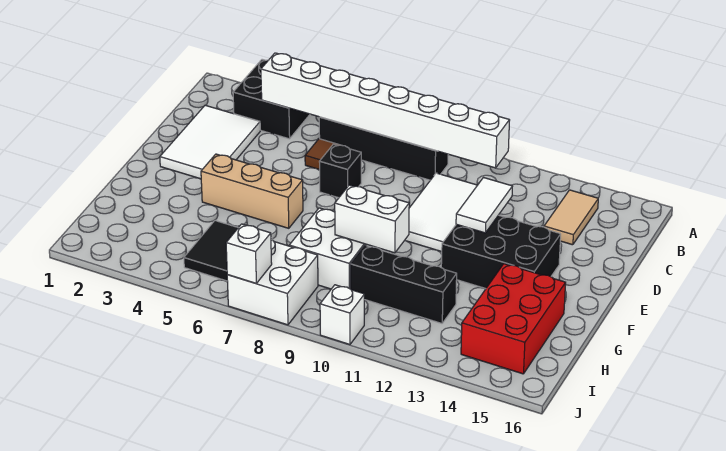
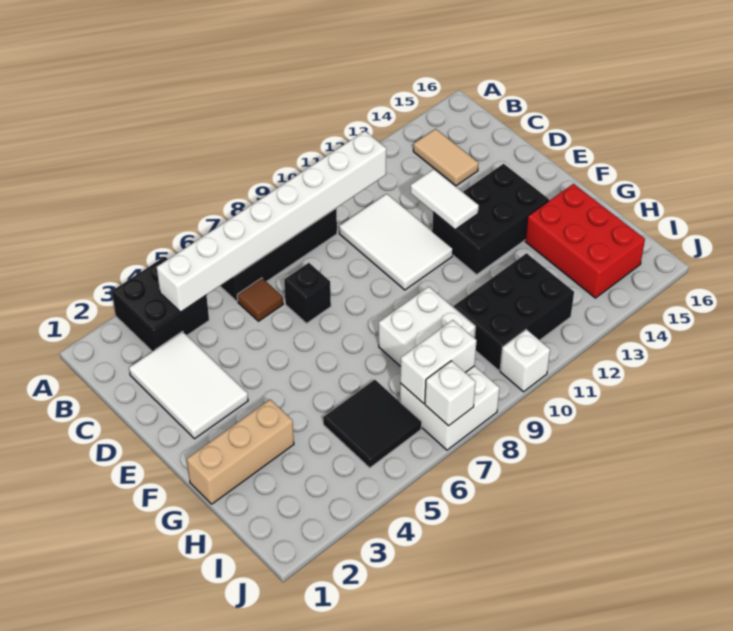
tan 1x3 brick [201,154,303,228] -> tan 1x3 brick moved to [187,399,294,504]
white 1x2 brick [335,185,409,253] -> white 1x2 brick moved to [400,320,477,404]
black 1x3 brick [351,246,457,323] -> black 2x3 brick [454,253,574,371]

